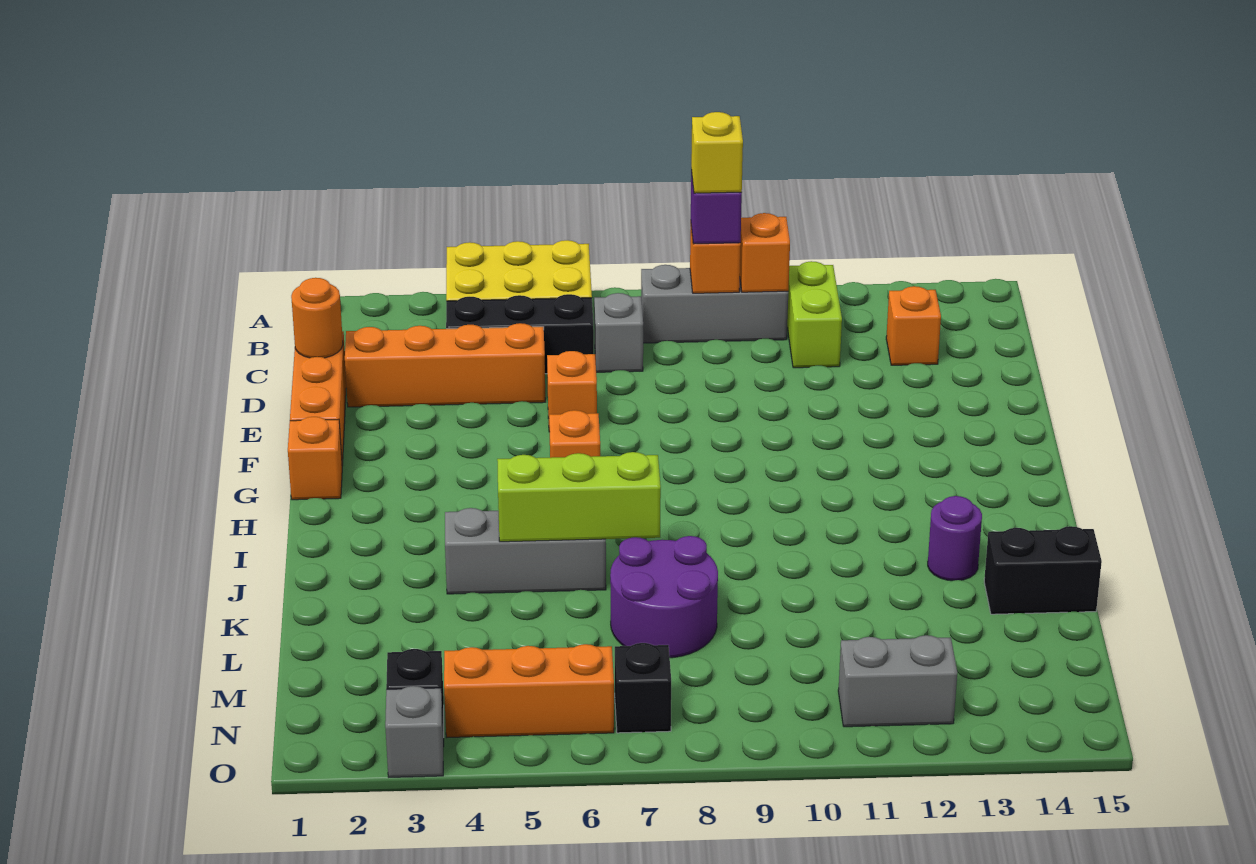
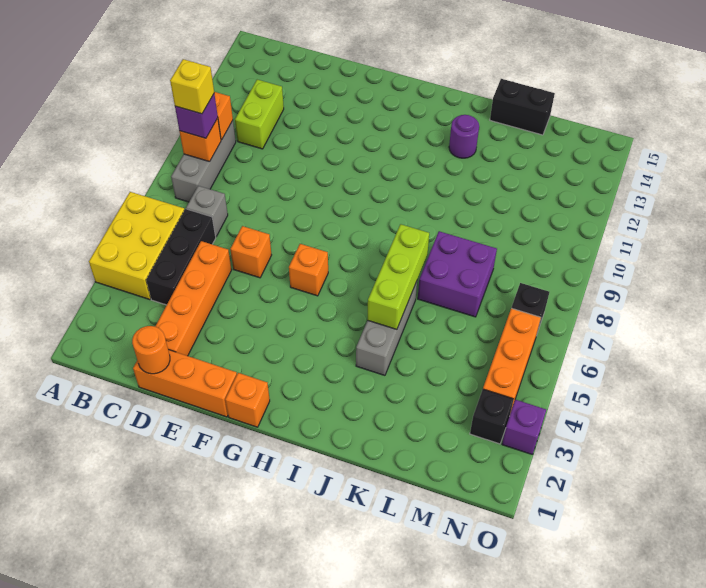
lime 1x2 brick [787,261,842,368] -> lime 1x2 brick turned to [235,80,284,149]
orange 1x1 brick [886,286,941,365] -> none
purple 2x2 round brick [610,536,718,658] -> purple 2x2 brick [418,231,497,317]
black 1x2 brick [984,526,1102,614] -> black 1x2 brick turned to [490,79,555,135]
grey 1x2 brick [838,635,957,727] -> none
grey 1x1 brick [385,686,444,777] -> purple 1x1 brick [502,400,546,455]

